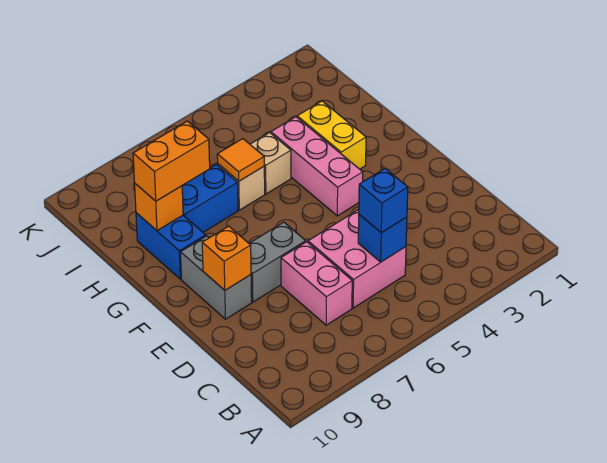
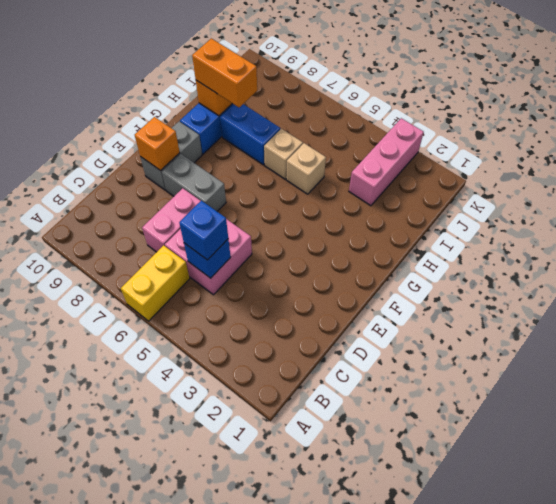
pink 1x3 brick [271,117,363,216] -> pink 1x3 brick moved to [349,118,424,206]
yellow 1x2 brick [297,101,366,169] -> yellow 1x2 brick moved to [121,245,190,321]
orange 1x1 tile [217,139,264,181] -> none

